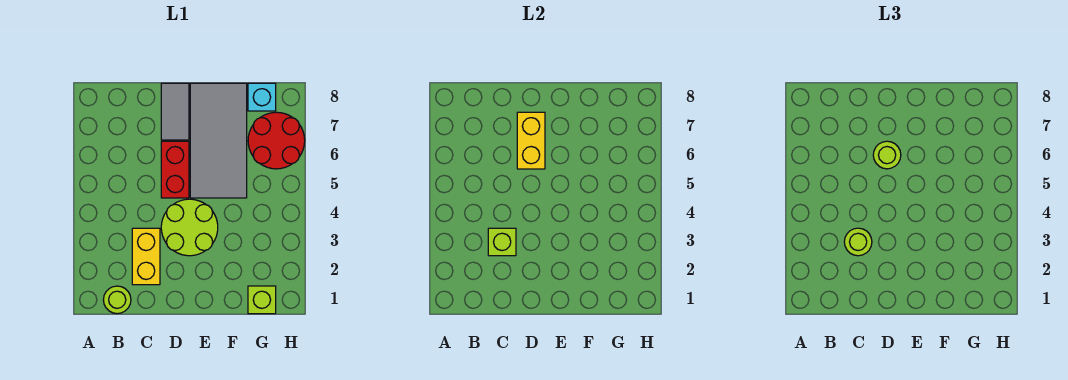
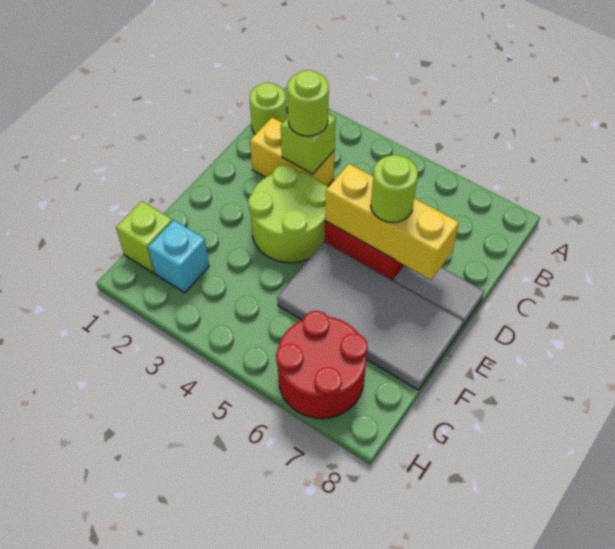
yellow 1x2 brick [517,112,545,169] -> yellow 1x3 brick [325,164,459,280]
cyan 1x1 brick [248,83,276,111] -> cyan 1x1 brick moved to [148,220,209,293]

